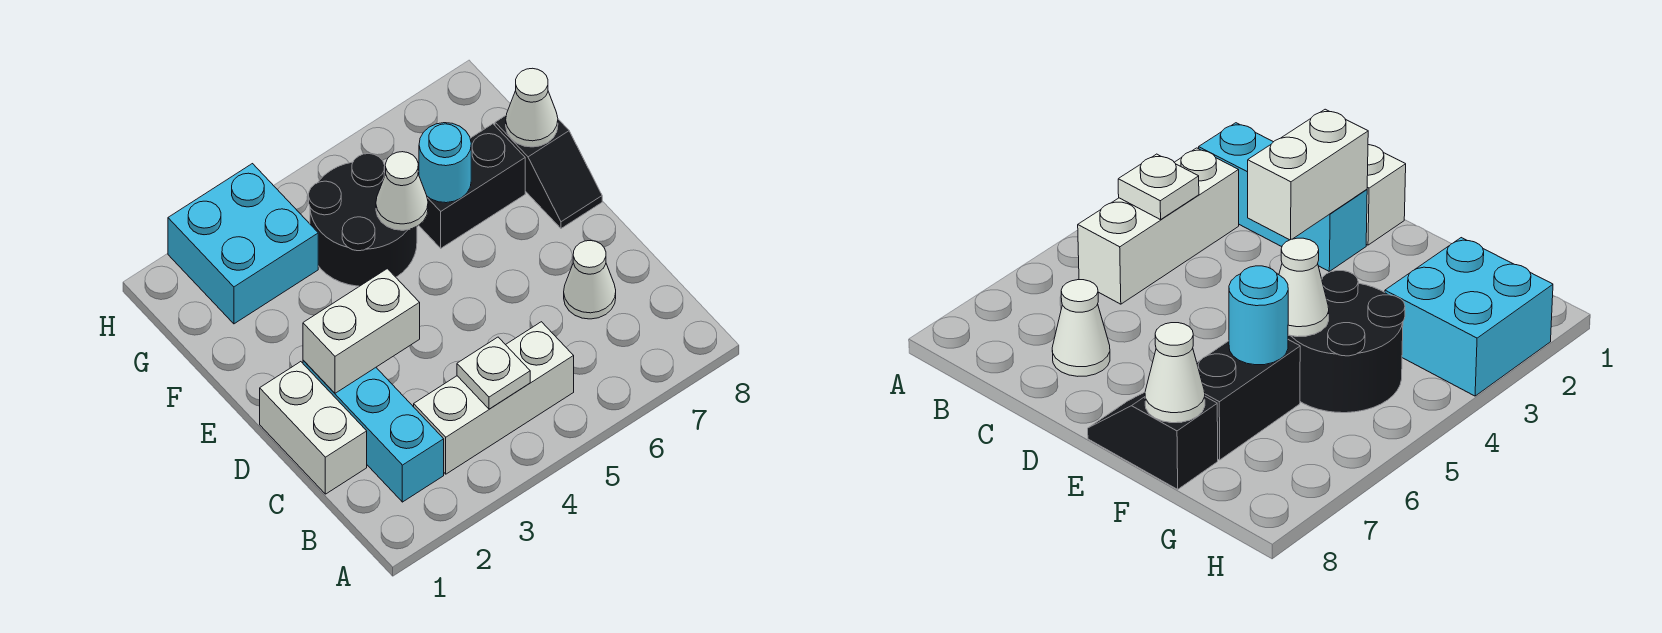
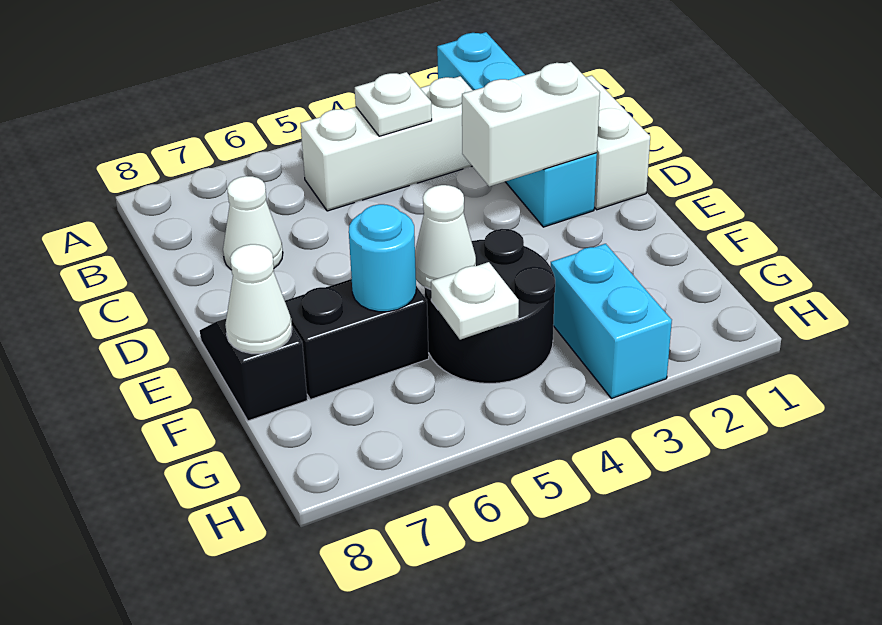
cyan 1x3 brick [303,360,444,502] -> cyan 1x4 brick [437,32,597,227]
cyan 2x2 brick [168,164,318,324] -> cyan 1x2 brick [551,244,672,399]
none -> white 1x1 plate [431,262,519,340]

